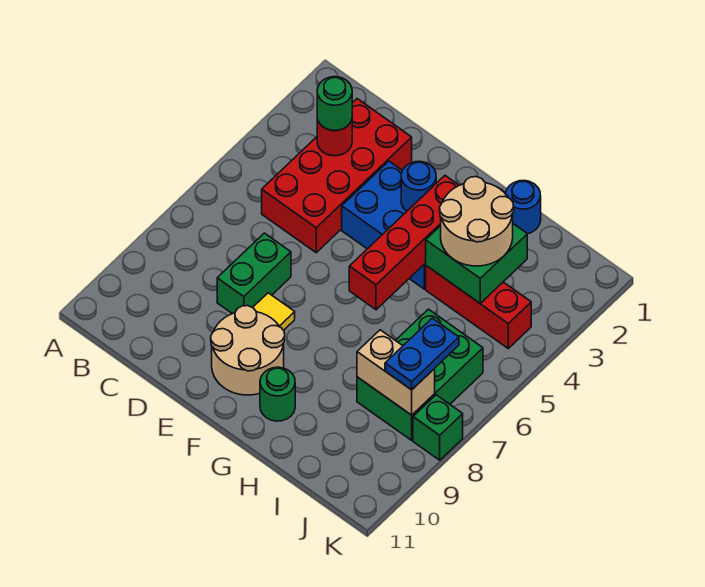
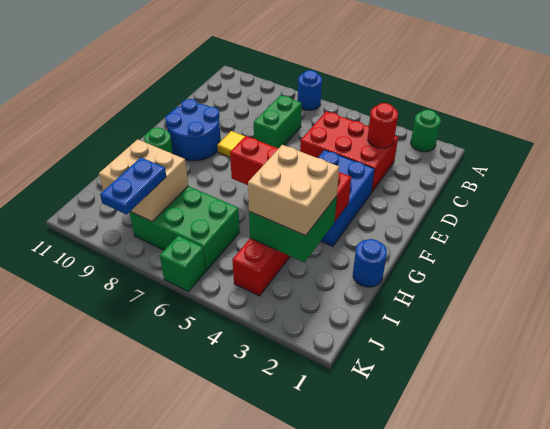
red 2x4 brick [262,99,412,253] -> red 2x3 brick [300,111,398,193]
green 1x1 round brick [317,77,352,130] -> green 1x1 round brick moved to [411,110,441,152]
green 1x2 brick [217,233,291,314] -> green 1x2 brick turned to [254,95,302,148]
tan 2x2 round brick [211,306,285,395] -> blue 2x2 round brick [165,99,221,161]
blue 1x1 round brick [401,161,436,211] -> blue 1x1 round brick moved to [298,70,322,110]
tan 2x2 round brick [440,177,514,266] -> tan 2x2 brick [248,145,339,236]
tan 1x2 brick [357,330,435,415] -> tan 2x2 brick [99,139,188,222]
blue 1x2 plate [385,318,459,390] -> blue 1x2 plate turned to [100,158,166,215]
green 1x1 brick [413,395,463,460] -> green 1x1 brick moved to [160,236,206,292]

